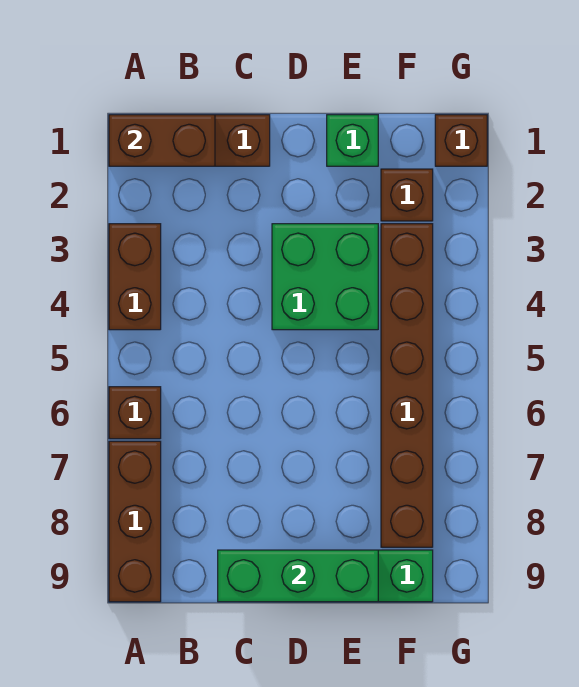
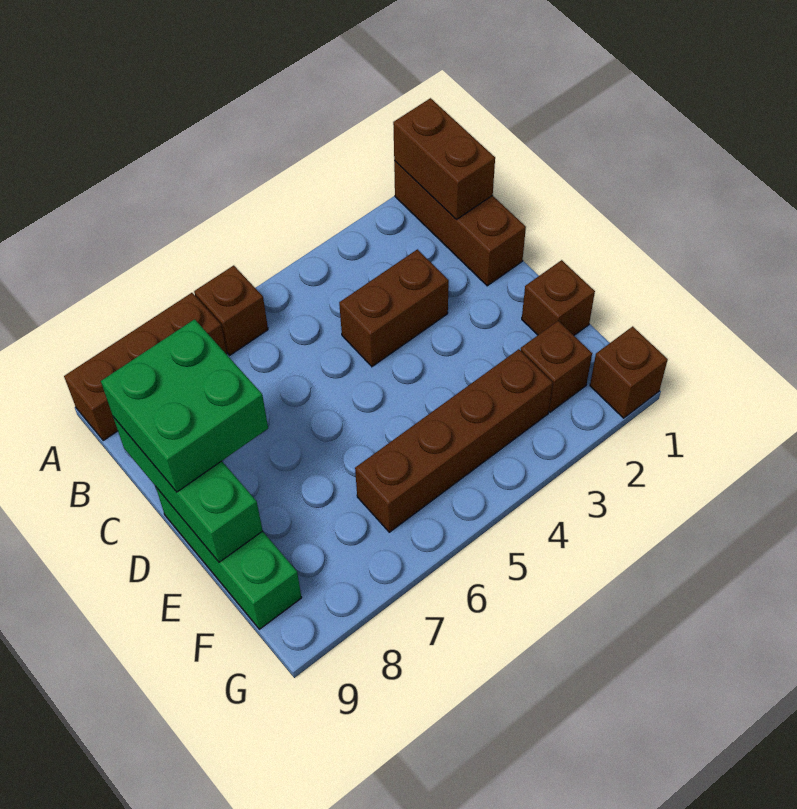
brown 1x2 brick [109,224,161,330] -> brown 1x2 brick moved to [339,249,449,366]
green 2x2 brick [272,224,378,330] -> green 2x2 brick moved to [101,319,268,492]
green 1x1 brick [327,115,378,166] -> brown 1x1 brick [522,260,595,335]
brown 1x6 brick [381,224,433,547] -> brown 1x4 brick [355,349,553,532]

